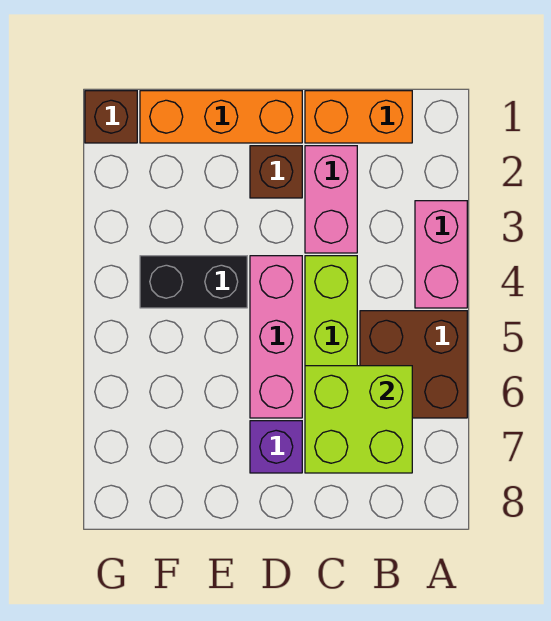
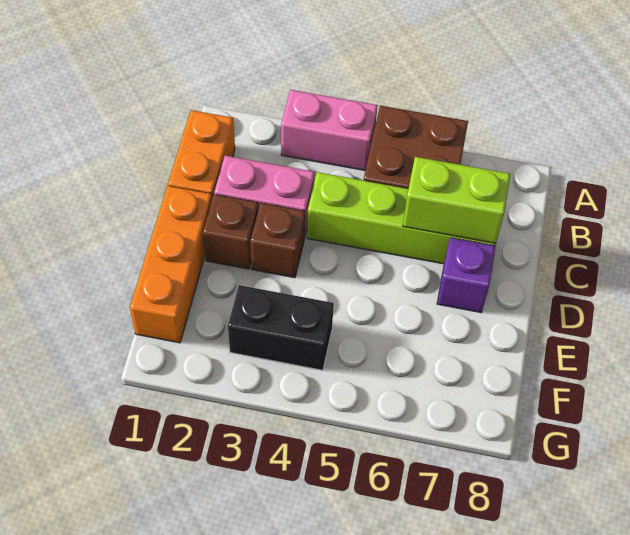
lime 2x2 brick [305,366,412,473] -> lime 1x2 brick [403,157,510,243]
pink 1x3 brick [250,256,302,418] -> none
black 1x2 brick [140,256,247,308] -> black 1x2 brick turned to [228,285,334,370]
brown 1x1 brick [85,91,137,143] -> brown 1x1 brick moved to [250,203,305,278]

